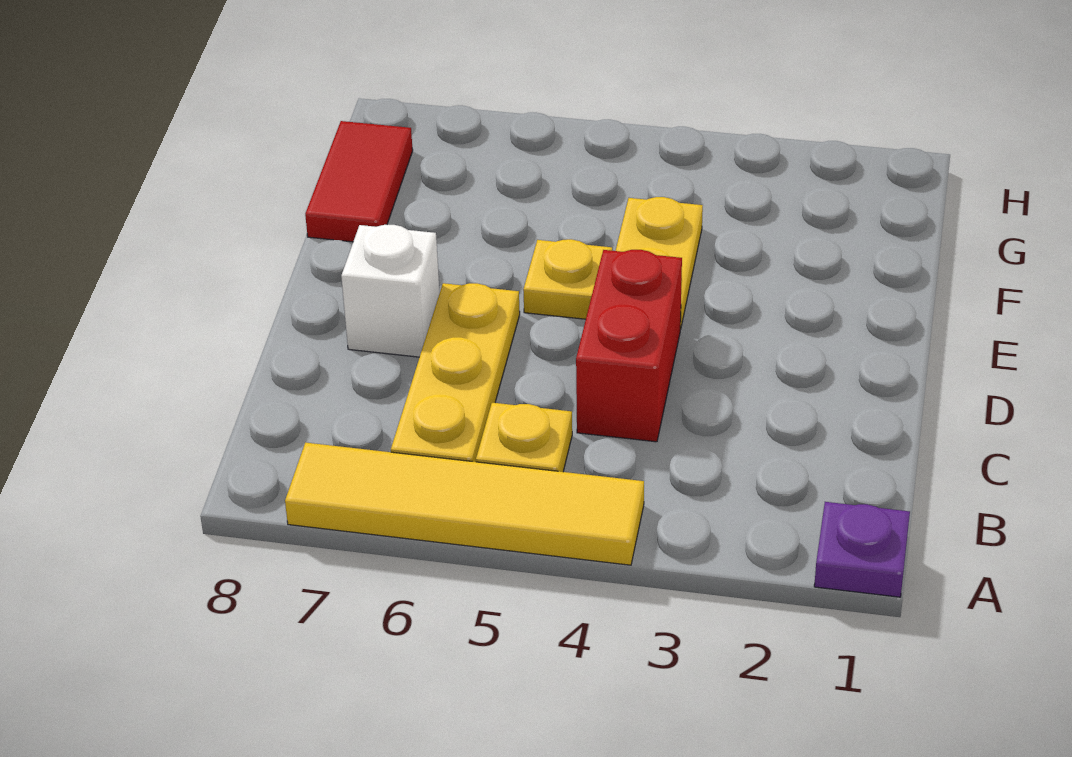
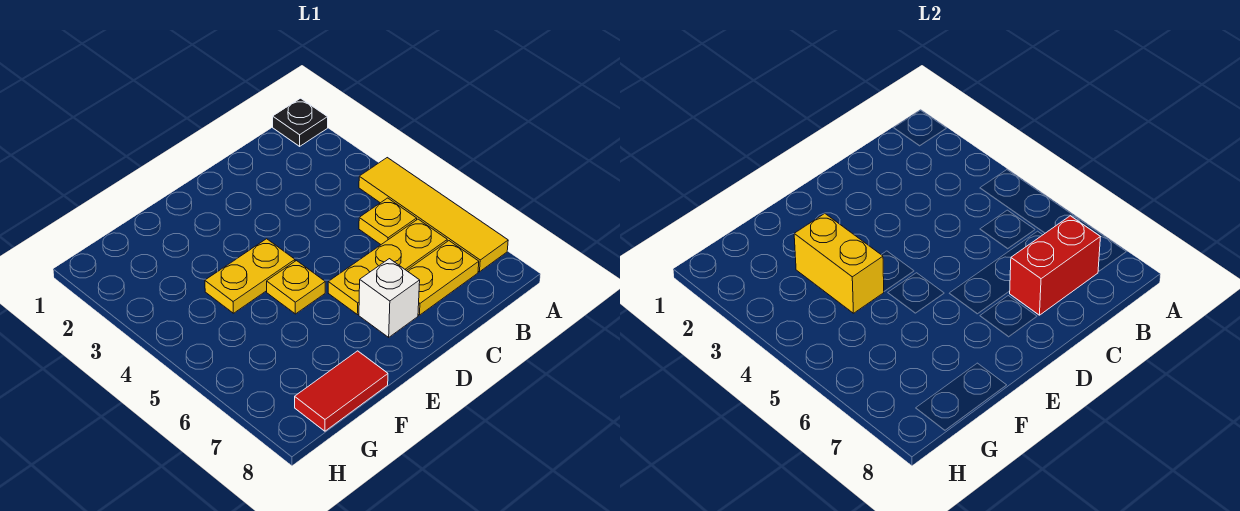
purple 1x1 plate [814,502,910,597] -> black 1x1 plate [273,98,328,146]
none -> yellow 1x2 plate [407,241,479,315]
red 1x2 brick [576,250,682,442] -> red 1x2 brick moved to [1010,216,1100,315]
none -> yellow 1x2 brick [794,213,884,313]

